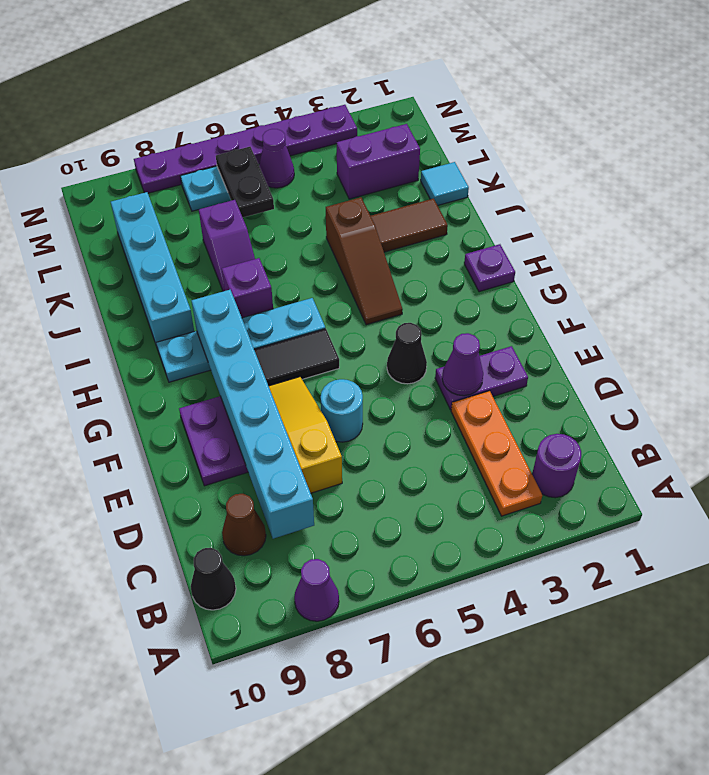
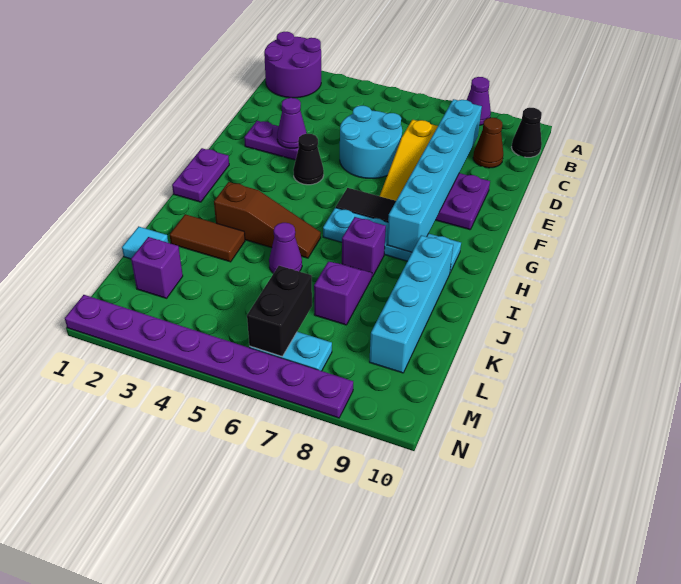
purple 1x1 round brick [532,434,581,498] -> purple 2x2 round brick [264,32,321,98]
orange 1x3 plate [451,391,542,516] -> none
cyan 1x1 round brick [321,379,363,442] -> cyan 2x2 round brick [340,106,402,178]
purple 1x1 plate [464,244,515,292] -> purple 1x2 plate [172,148,229,202]
brown 1x3 slope [326,197,403,325] -> brown 1x3 slope turned to [214,182,321,258]
purple 1x2 brick [336,124,420,199] -> purple 1x1 brick [131,237,183,298]
black 1x2 plate [216,147,274,217] -> black 1x2 brick [247,266,312,356]
purple 1x1 cone [259,129,294,188] -> purple 1x1 cone moved to [269,223,302,273]
purple 1x6 plate [134,105,357,193] -> purple 1x8 plate [65,295,353,418]

